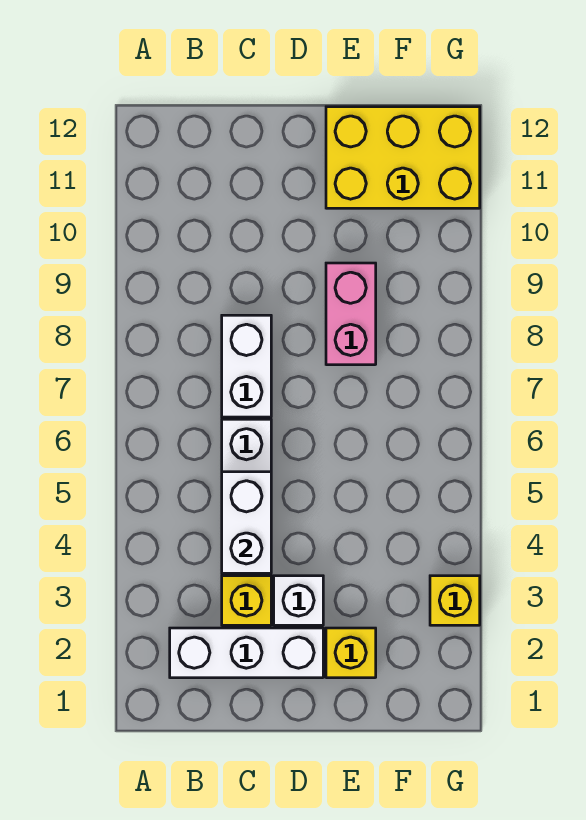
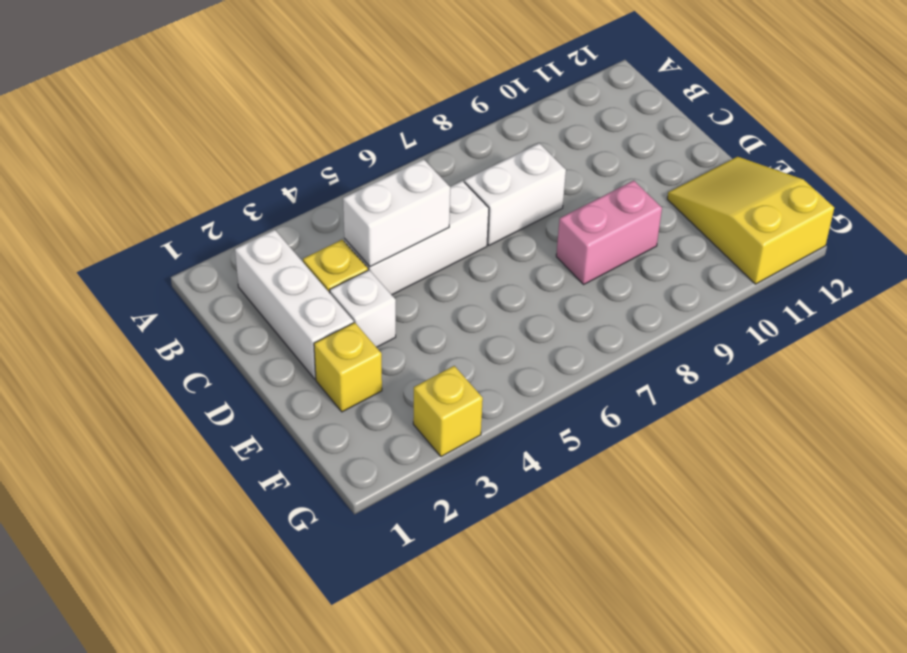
yellow 2x3 brick [326,107,480,208] -> yellow 2x3 slope [667,157,834,284]

